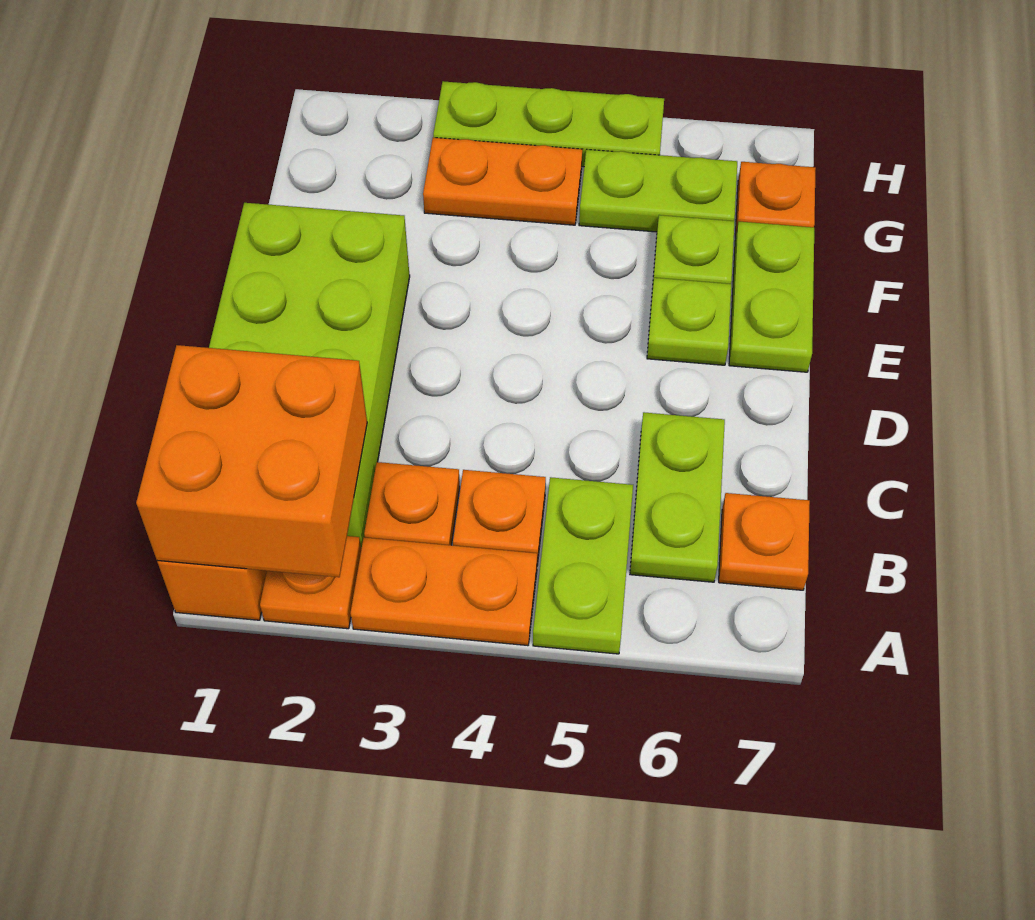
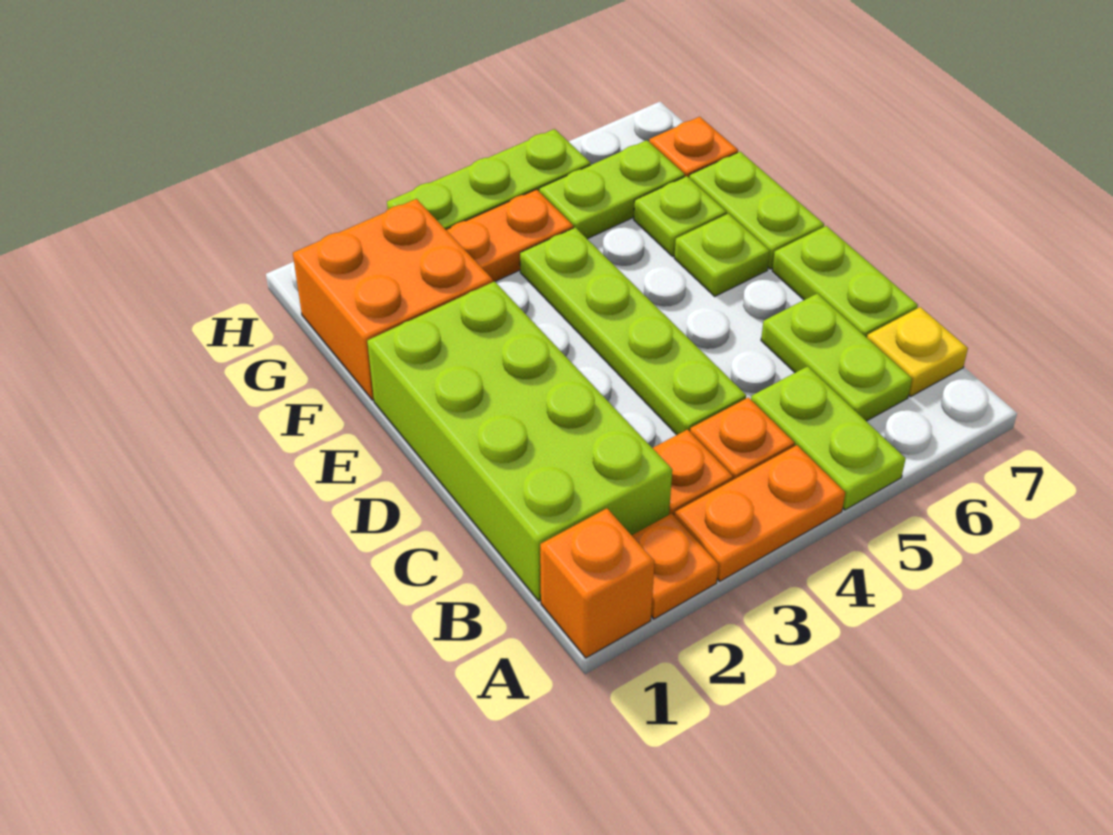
orange 2x2 brick [136,345,367,577] -> orange 2x2 brick moved to [293,199,493,400]
orange 1x1 plate [719,493,810,590] -> yellow 1x1 plate [867,307,968,397]
none -> lime 1x4 plate [520,227,746,435]
none -> lime 1x2 plate [772,226,918,338]

